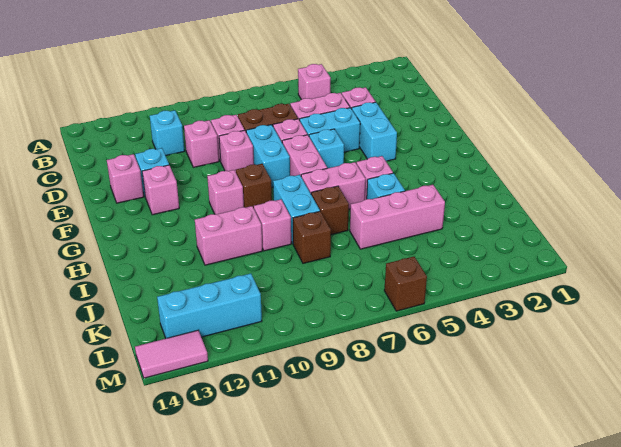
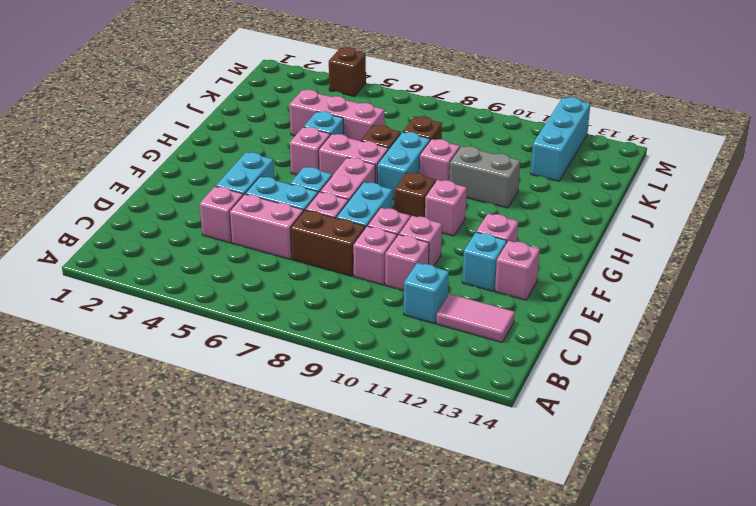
pink 1x1 brick [298,64,331,100] -> pink 1x1 brick moved to [399,216,442,266]
pink 1x2 brick [195,206,262,265] -> grey 1x2 brick [449,146,520,208]
cyan 1x3 brick [157,273,262,338] -> cyan 1x3 brick turned to [531,97,590,181]
brown 1x1 brick [384,257,427,311] -> brown 1x1 brick moved to [329,47,366,97]
pink 1x2 tile [135,330,208,378] -> pink 1x2 tile moved to [437,294,515,342]

